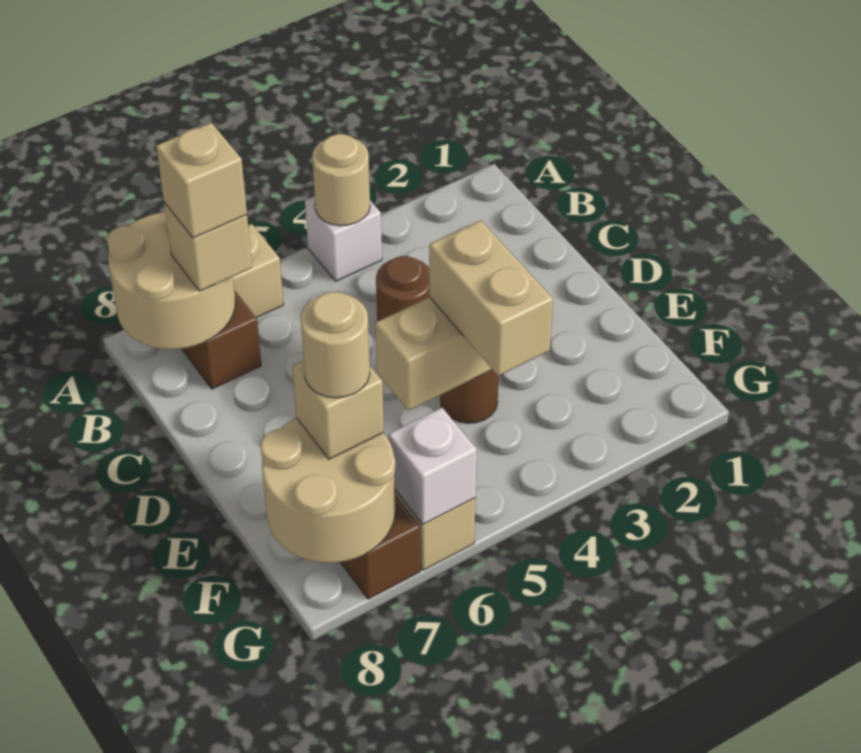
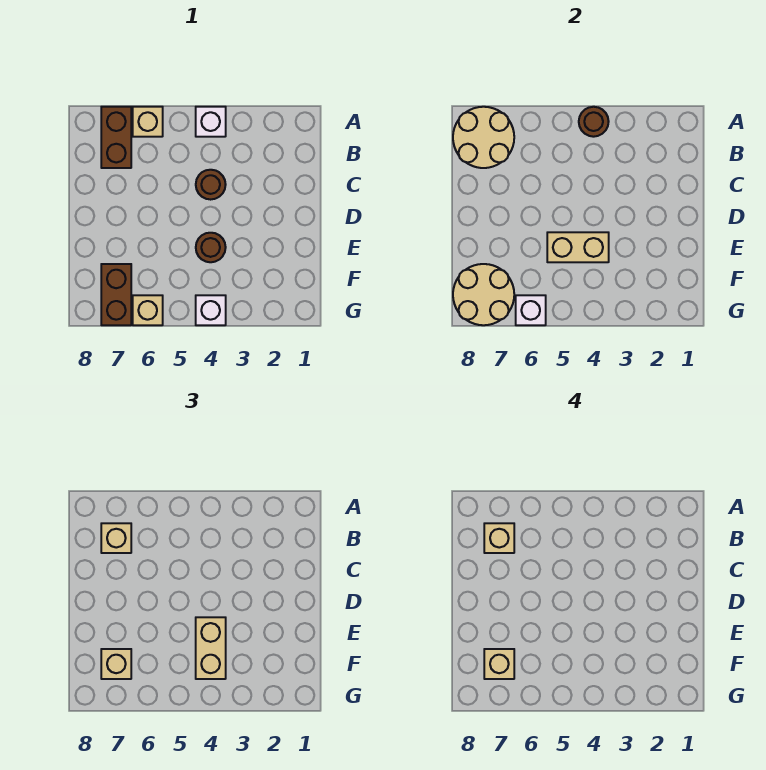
tan 1x1 round brick [312,134,370,226] -> brown 1x1 round brick [579,107,609,137]
tan 1x1 round brick [301,292,370,398] -> tan 1x1 brick [484,649,514,679]
none -> white 1x1 brick [196,295,226,325]

